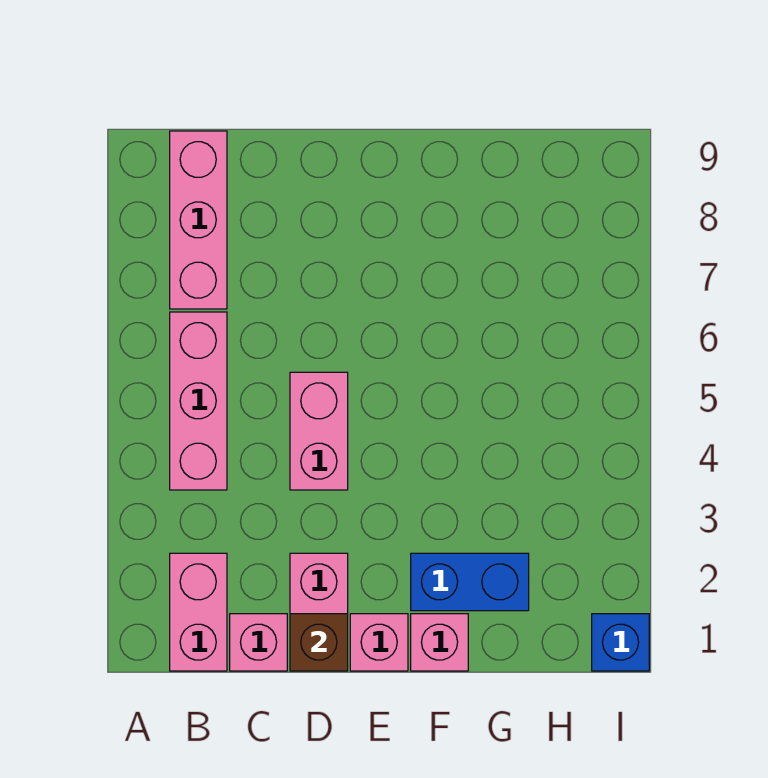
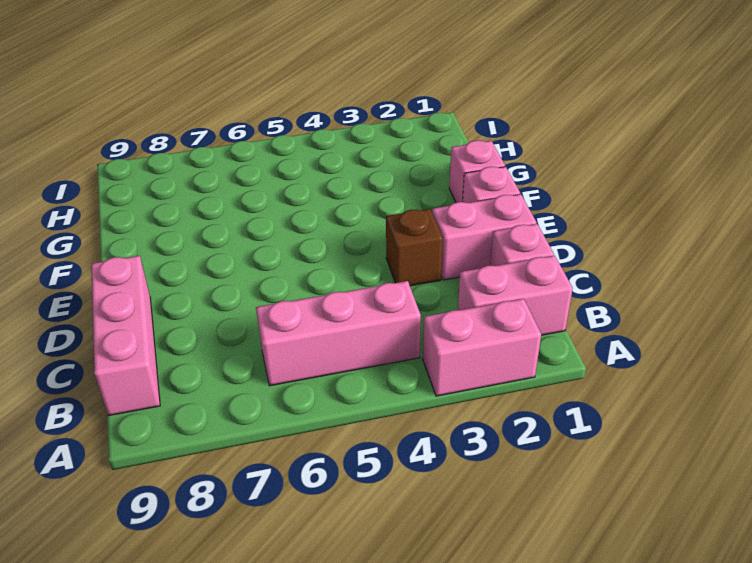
pink 1x3 brick [170,131,227,309] -> pink 1x3 brick turned to [91,256,160,416]
brown 1x1 brick [290,614,348,671] -> brown 1x1 brick moved to [386,209,443,286]
pink 1x2 brick [290,372,348,490] -> pink 1x2 brick moved to [423,299,541,396]
blue 1x2 brick [411,553,529,611] -> none
blue 1x1 brick [592,614,649,671] -> none

